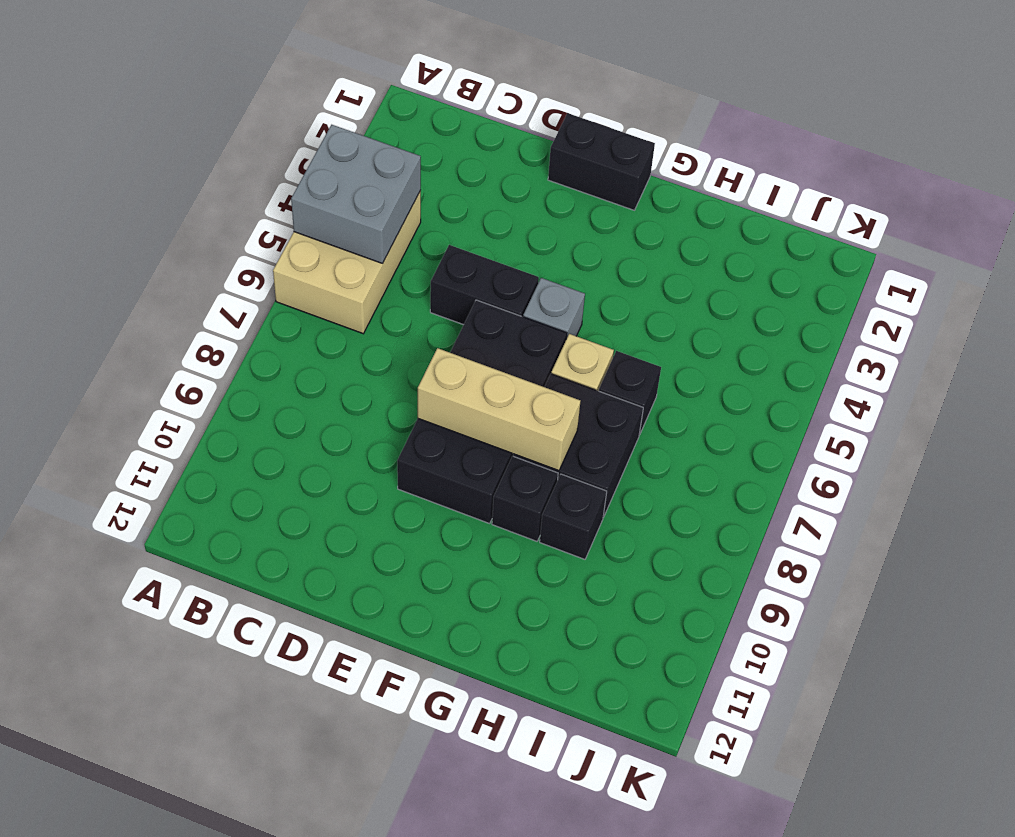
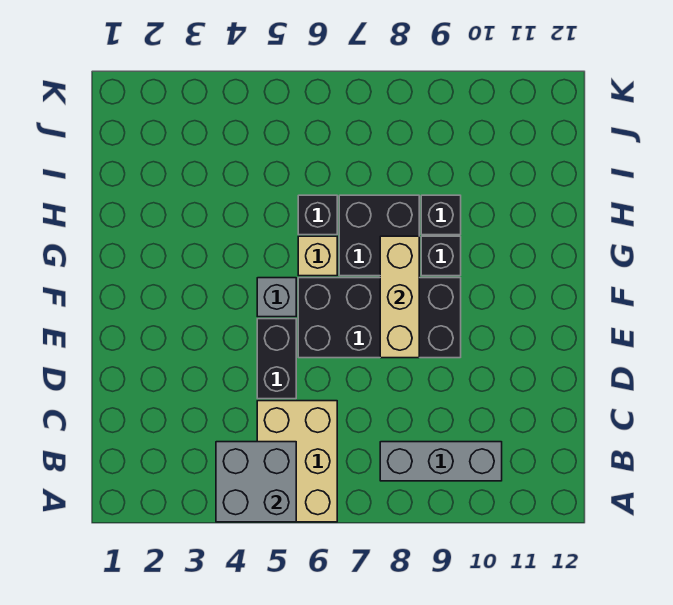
tan 2x3 brick [273,191,421,334] -> tan 2x3 brick turned to [257,401,337,522]
none -> grey 1x3 brick [380,442,502,481]
black 1x2 brick [548,113,655,210] -> none

